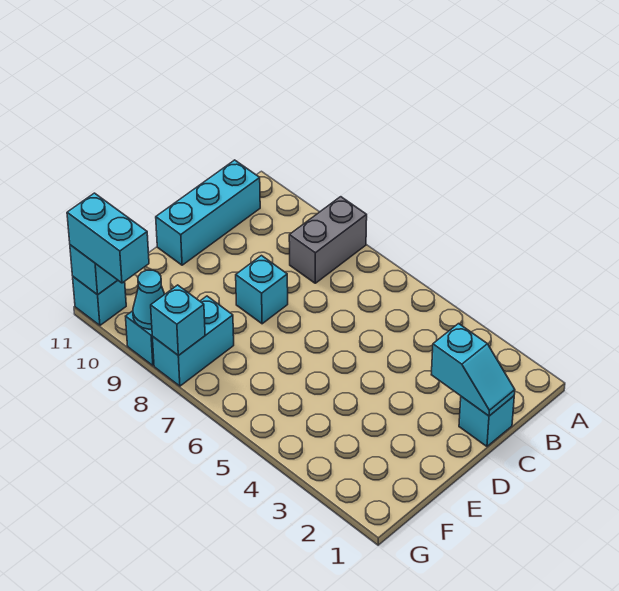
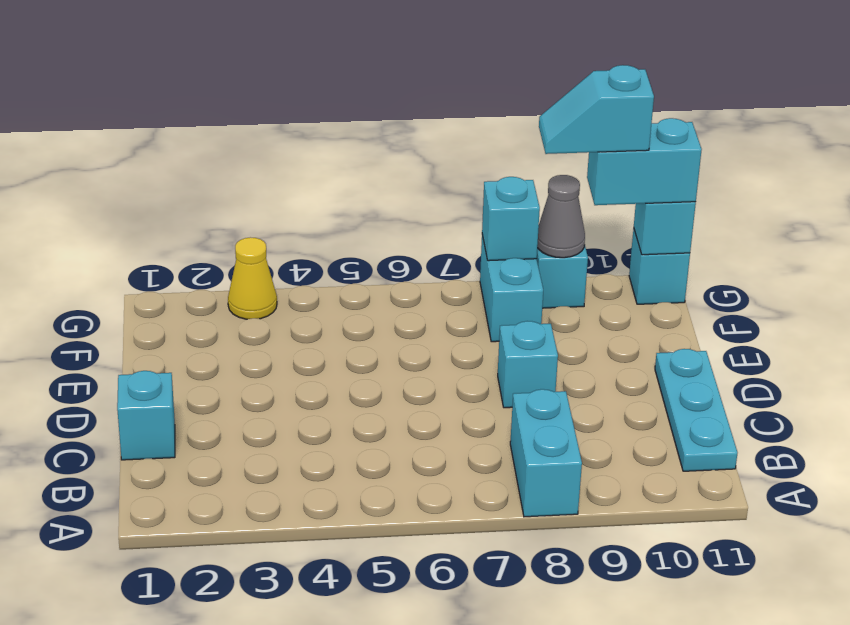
grey 1x2 brick [289,197,367,283] -> cyan 1x2 brick [510,389,582,517]
cyan 1x3 brick [156,160,260,265] -> cyan 1x3 plate [655,349,737,471]
cyan 1x2 slope [431,324,515,416] -> cyan 1x2 slope moved to [539,65,654,154]
none -> yellow 1x1 cone [228,237,277,319]
cyan 1x1 cone [133,270,165,329] -> grey 1x1 cone [537,175,585,258]

